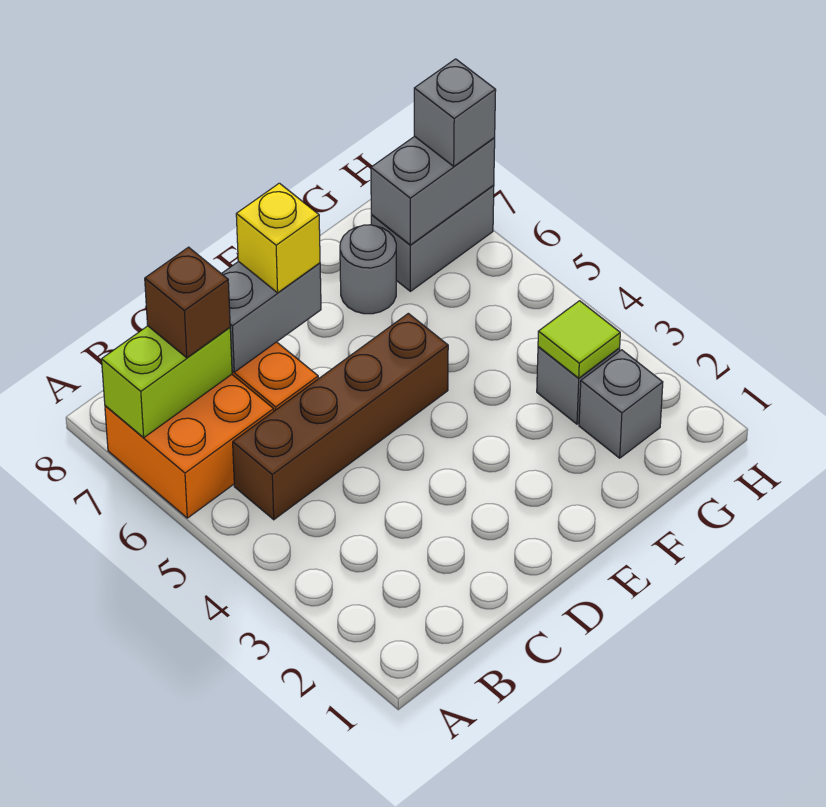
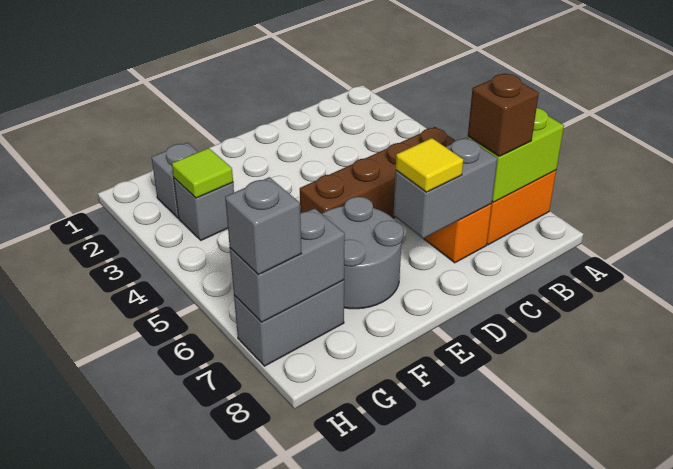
yellow 1x1 brick [236,183,320,293] -> yellow 1x1 tile [396,138,463,192]
grey 1x1 round brick [340,225,396,314] -> grey 2x2 round brick [322,197,404,309]

